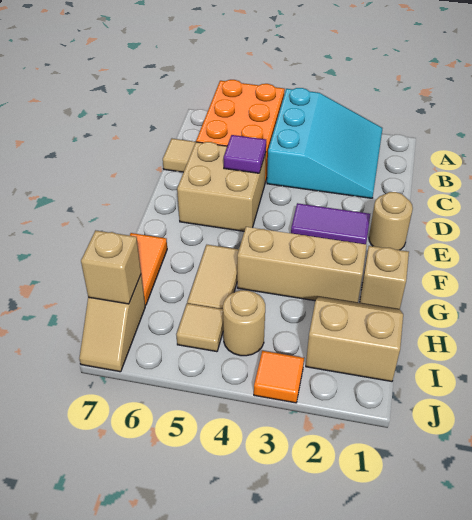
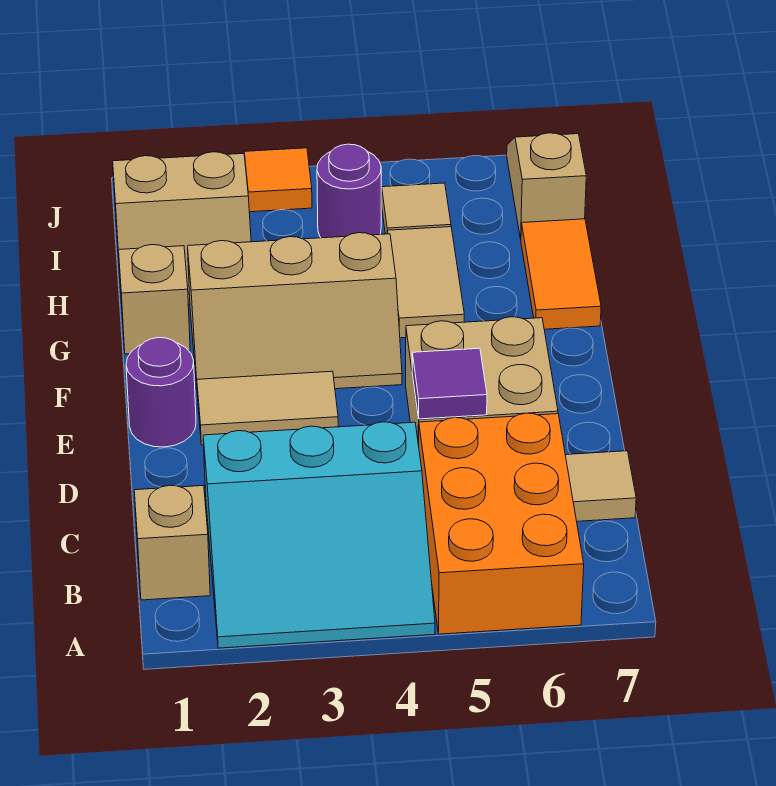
cyan 3x3 slope [267,88,382,198] -> cyan 3x3 slope turned to [203,422,435,648]
tan 1x1 round brick [369,192,413,250] -> purple 1x1 round brick [126,338,196,447]
purple 1x2 tile [291,203,370,244] -> tan 1x2 tile [197,371,338,445]
tan 1x1 round brick [223,290,265,356] -> purple 1x1 round brick [317,144,381,238]
tan 1x1 brick [81,230,141,304] -> tan 1x1 brick moved to [134,485,210,600]

